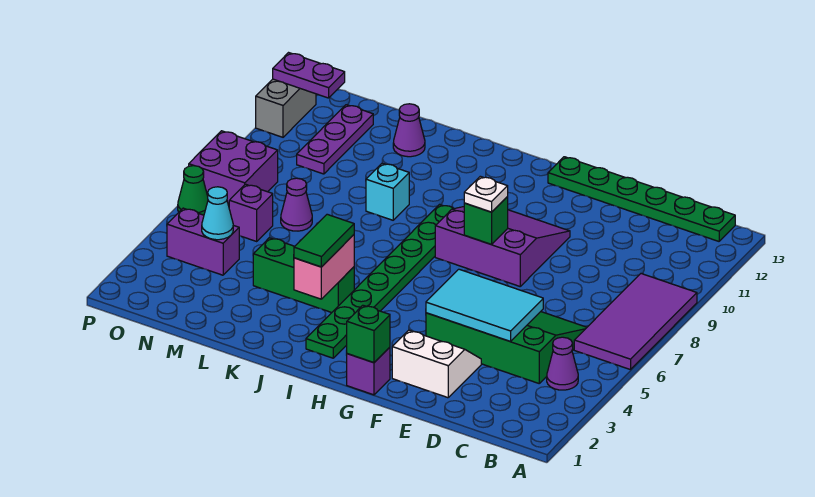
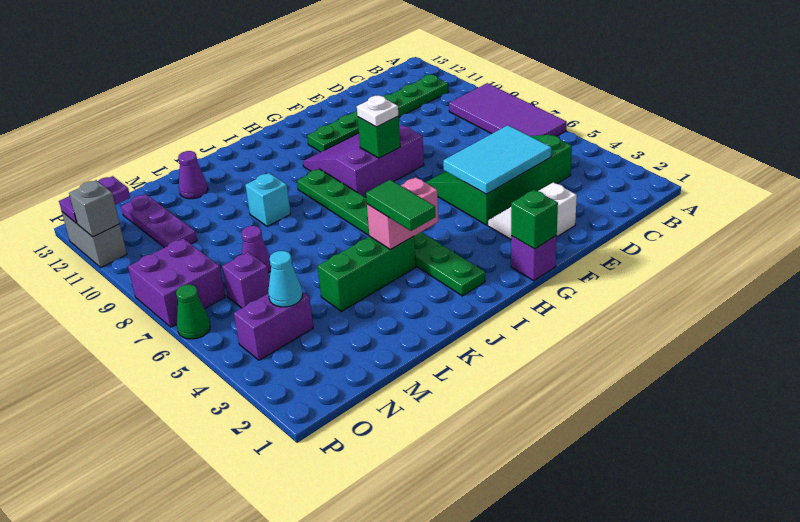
purple 1x1 cone [547,337,578,390] -> none
green 1x6 plate [548,157,735,241] -> green 1x6 plate moved to [307,75,449,152]
pink 1x2 brick [294,235,354,299] -> pink 1x2 brick turned to [367,177,439,250]
none -> grey 1x1 brick [69,180,120,237]

